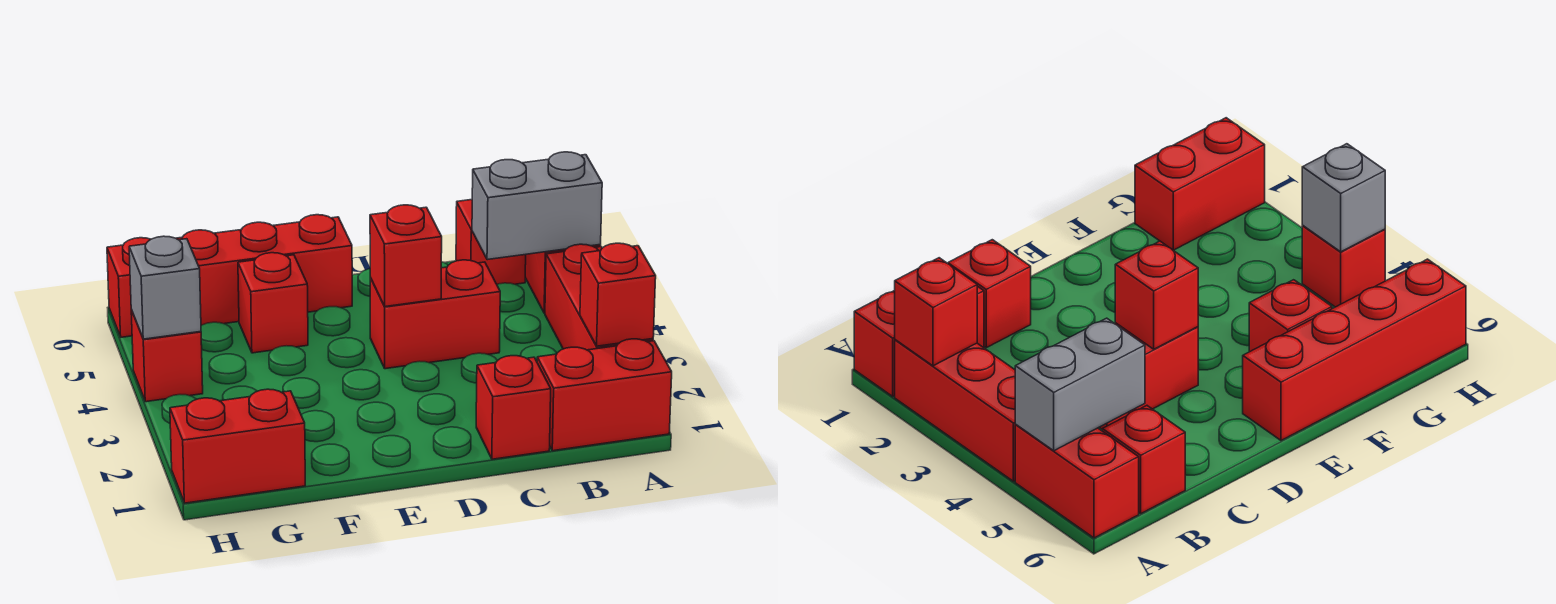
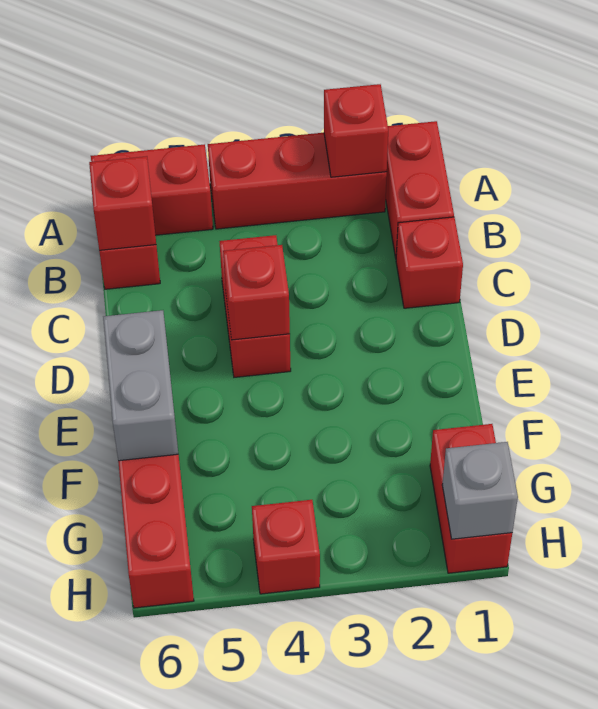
grey 1x2 brick [472,152,602,260] -> grey 1x2 brick moved to [103,310,178,461]
red 1x1 brick [238,253,308,353] -> red 1x1 brick moved to [89,156,156,250]
grey 1x1 brick [129,236,201,339] -> grey 1x1 brick moved to [442,442,518,539]

